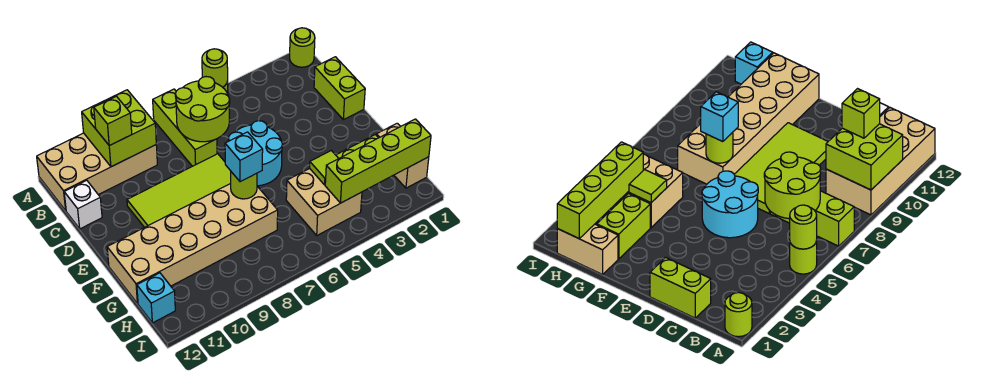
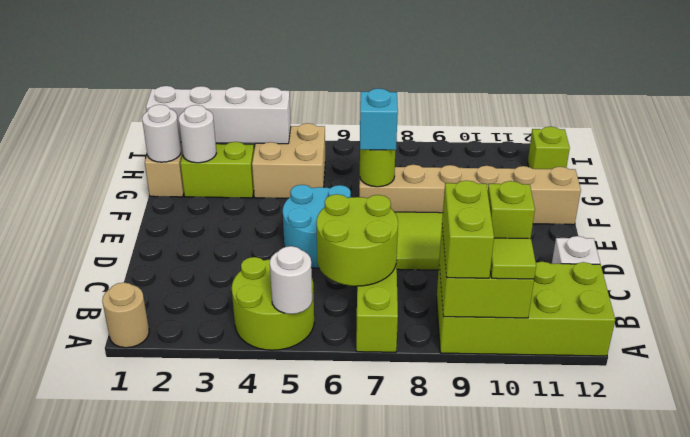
lime 1x1 round brick [290,28,315,67] -> tan 1x1 round brick [102,283,149,348]
lime 1x1 round brick [790,241,817,274] -> lime 2x2 round brick [232,257,314,350]
lime 1x1 round brick [202,49,228,87] -> white 1x1 round brick [270,246,312,314]
tan 2x4 brick [37,133,157,211] -> lime 2x4 brick [437,262,615,356]
lime 1x2 brick [314,57,365,120] -> lime 1x2 brick moved to [442,181,494,278]
tan 2x6 brick [107,184,278,304] -> tan 1x6 brick [359,165,581,225]
none -> white 1x1 round brick [142,105,181,162]
none -> white 1x1 round brick [179,105,216,163]
lime 1x1 tile [310,151,339,185] -> lime 1x1 tile moved to [490,238,536,279]
lime 1x4 brick [325,119,431,203] -> white 1x4 brick [146,86,291,144]
cyan 1x1 brick [137,273,175,323] -> lime 1x1 brick [528,127,570,169]

